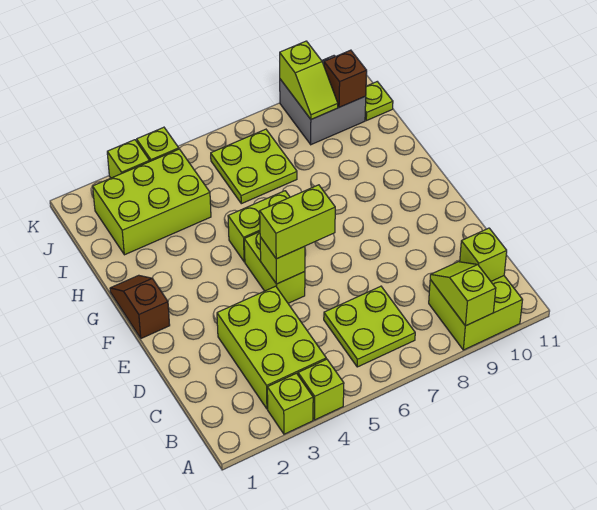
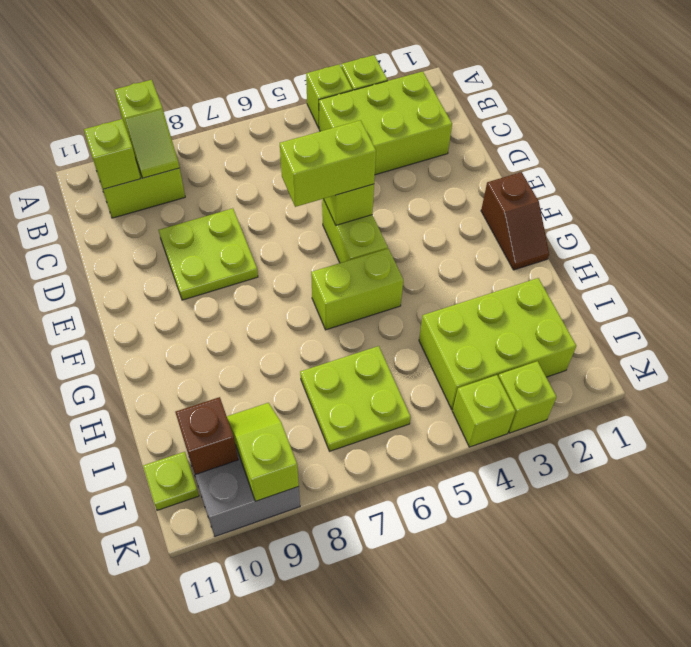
lime 2x3 brick [217,286,326,409] -> lime 2x3 brick turned to [319,71,452,175]
lime 2x2 plate [324,286,415,367] -> lime 2x2 plate moved to [159,208,258,300]

